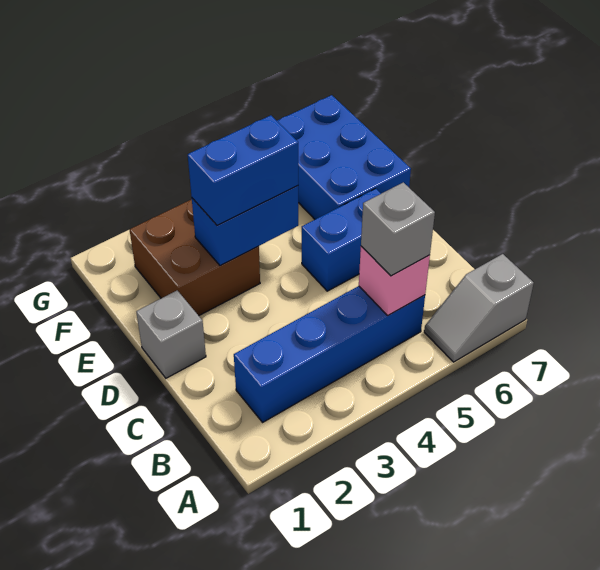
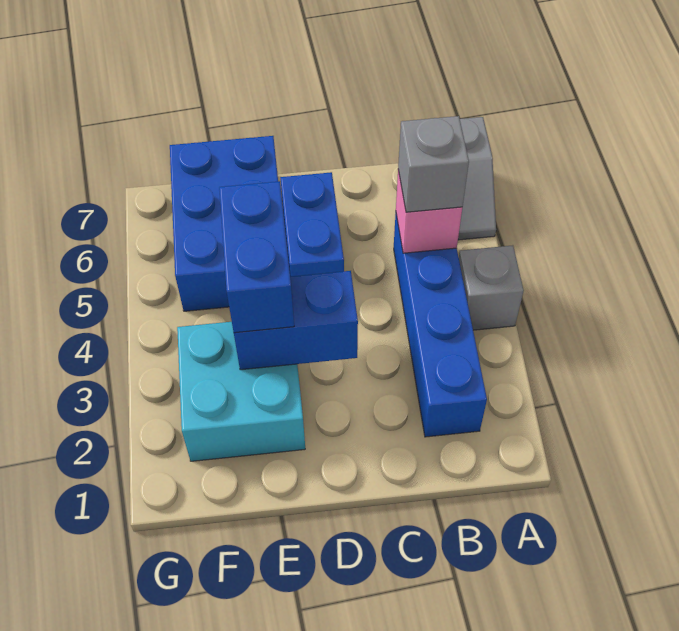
grey 1x1 brick [136,290,206,378] -> grey 1x1 brick moved to [459,245,524,330]
brown 2x2 brick [130,199,260,316] -> cyan 2x2 brick [177,322,305,461]
blue 1x2 brick [192,186,298,266] -> blue 1x2 brick turned to [234,271,358,370]
blue 2x3 brick [277,95,411,219] -> blue 2x3 brick turned to [170,136,278,311]

